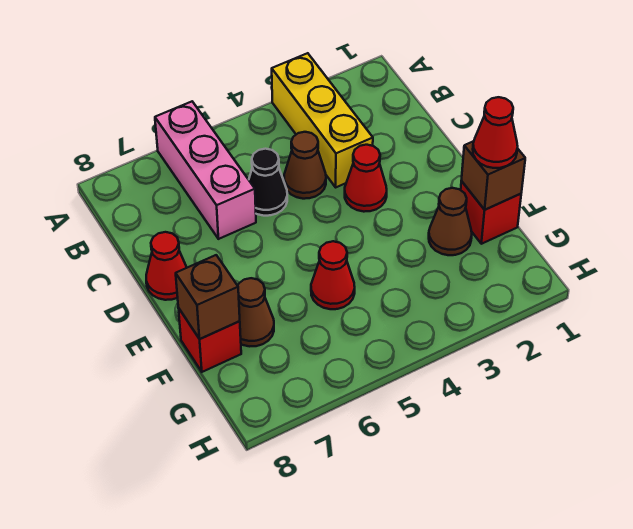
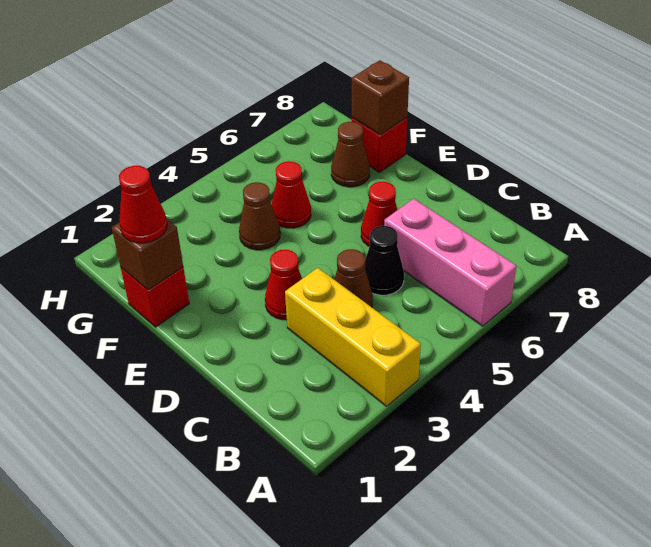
red 1x1 cone [146,232,187,300] -> red 1x1 cone moved to [361,182,397,246]
brown 1x1 cone [429,188,472,255] -> brown 1x1 cone moved to [239,182,280,250]

